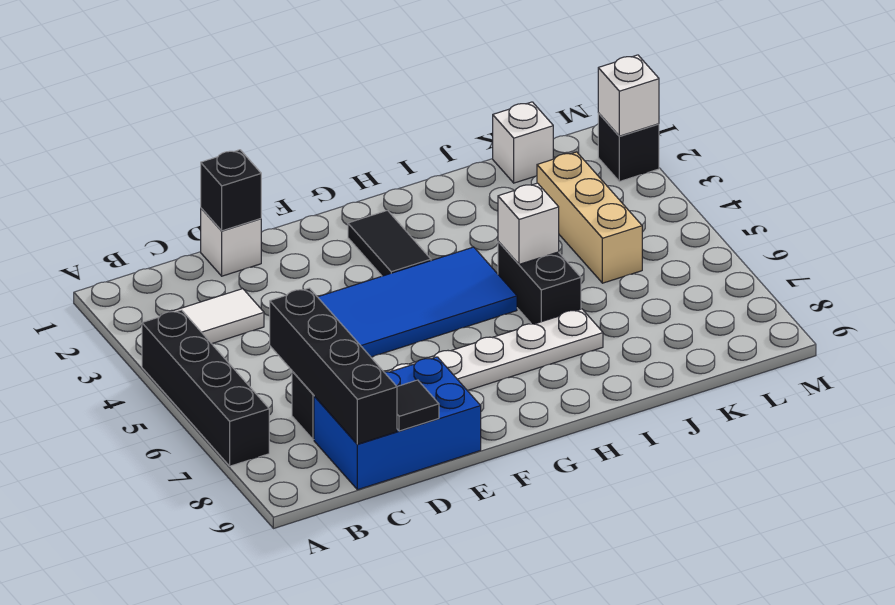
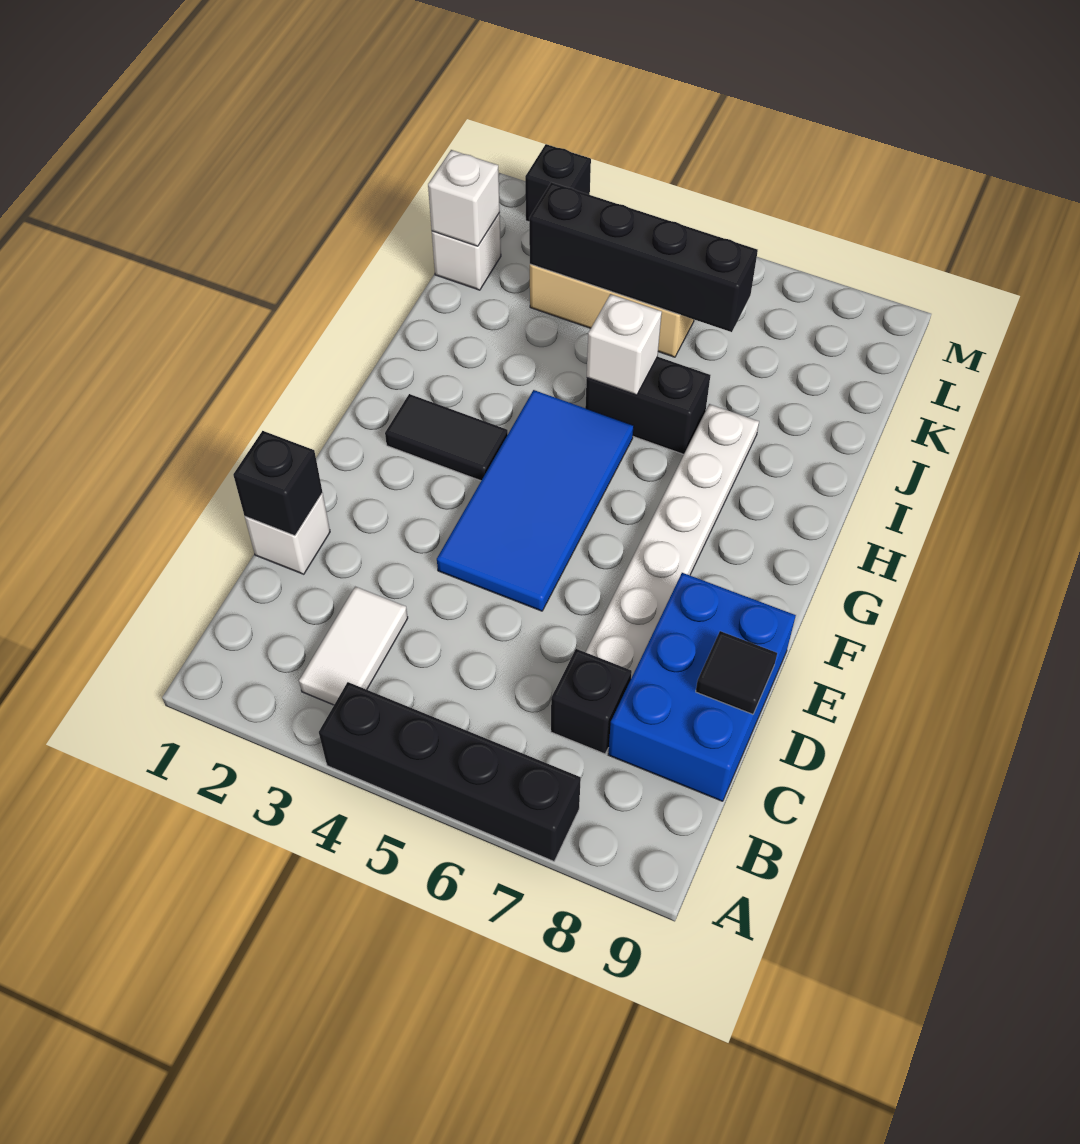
black 1x4 brick [270,288,397,444] -> black 1x4 brick moved to [529,182,758,332]
white 1x1 brick [598,55,659,136] -> white 1x1 brick moved to [428,150,500,246]

